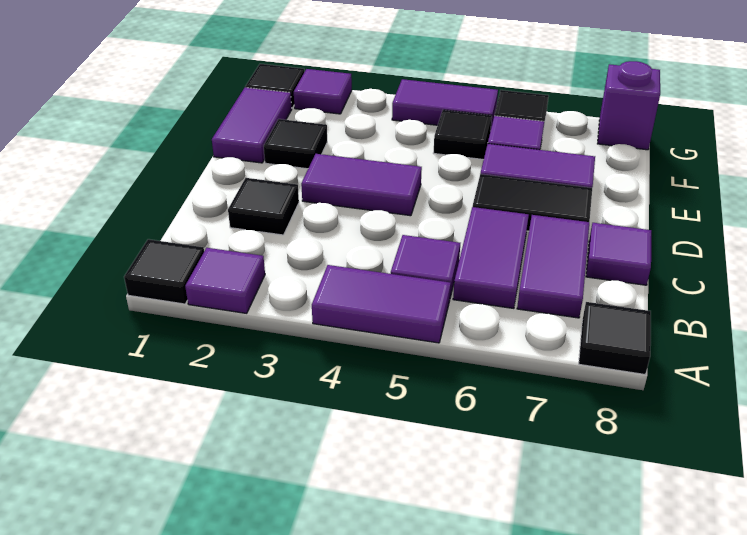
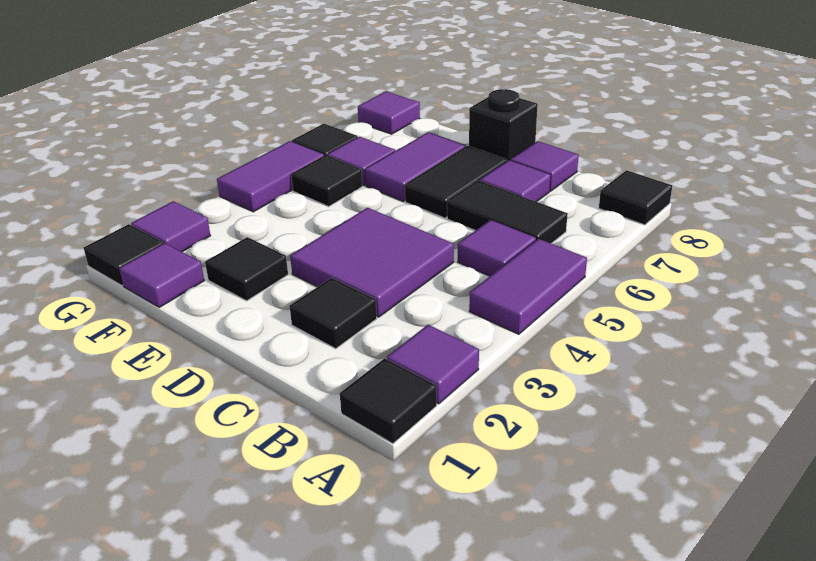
purple 1x2 tile [453,207,529,308] -> black 1x2 tile [447,180,568,243]
purple 1x2 tile [517,215,589,318] -> purple 1x1 tile [480,160,550,202]
purple 1x2 tile [301,154,422,216] -> purple 2x2 tile [290,208,454,317]
none -> black 1x1 brick [469,89,538,161]
purple 1x2 tile [212,87,292,163] -> purple 1x1 tile [119,243,204,307]
purple 1x1 brick [598,61,660,150] -> purple 1x1 tile [358,91,420,134]

